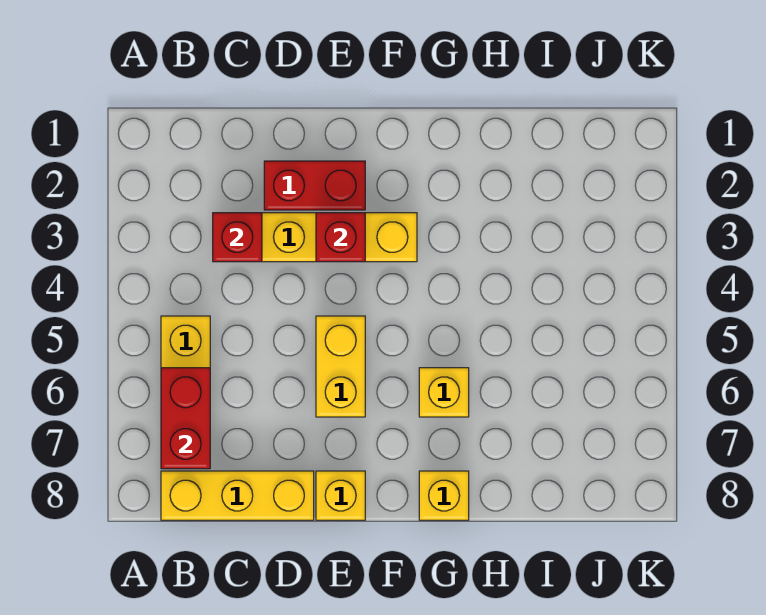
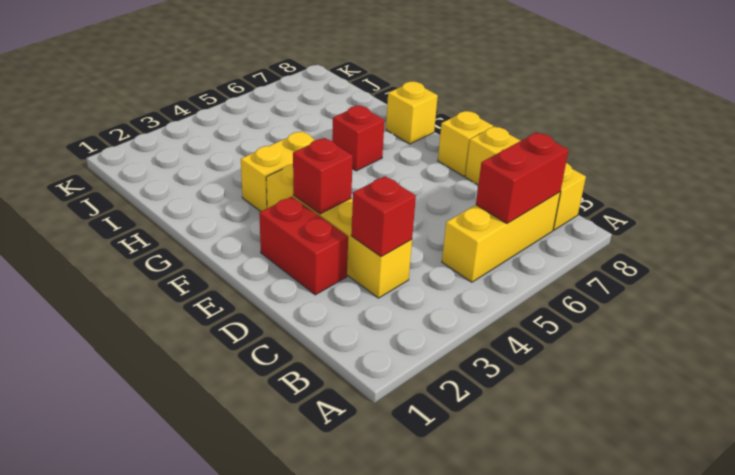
yellow 1x2 brick [316,316,365,417] -> yellow 1x2 brick moved to [241,131,315,211]
yellow 1x1 brick [419,368,469,417] -> red 1x1 brick [332,105,385,171]

